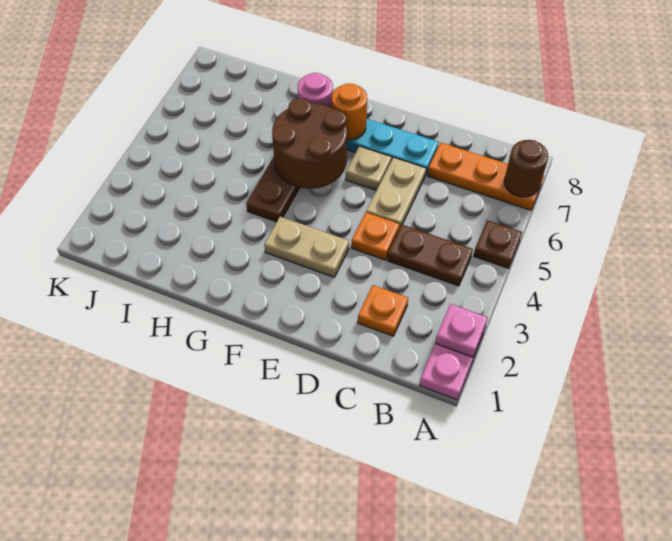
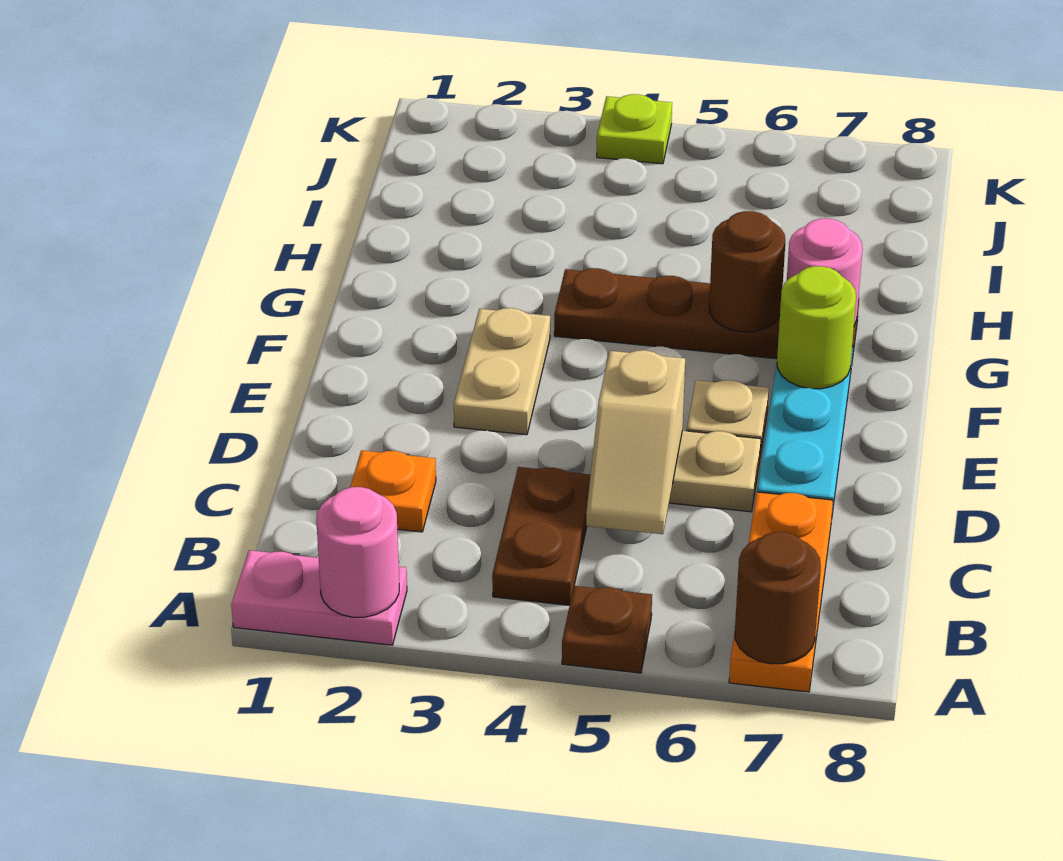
pink 1x1 plate [435,304,488,357] -> pink 1x1 round brick [316,487,399,617]
none -> tan 1x2 slope [586,350,685,534]
orange 1x1 plate [351,212,400,260] -> none
brown 2x2 round brick [272,98,347,189] -> brown 1x1 round brick [709,211,785,332]
orange 1x1 round brick [332,83,367,140] -> lime 1x1 round brick [777,266,856,389]
none -> lime 1x1 plate [597,94,672,164]

